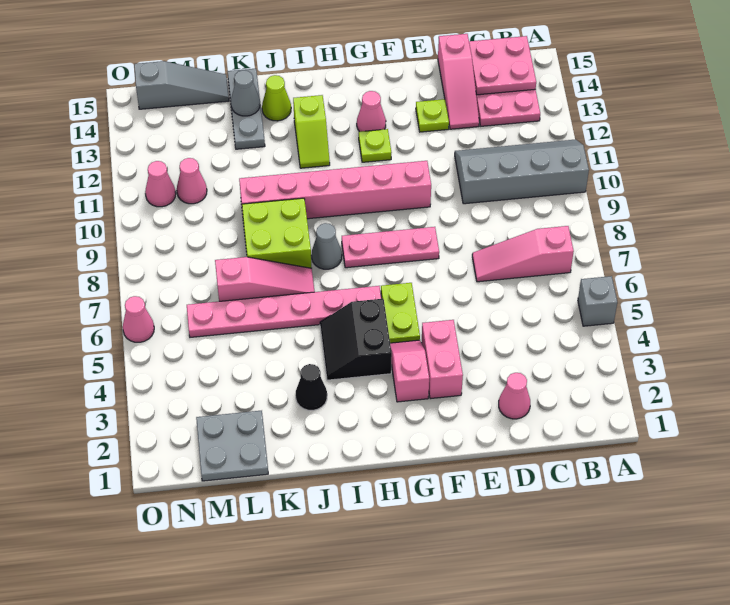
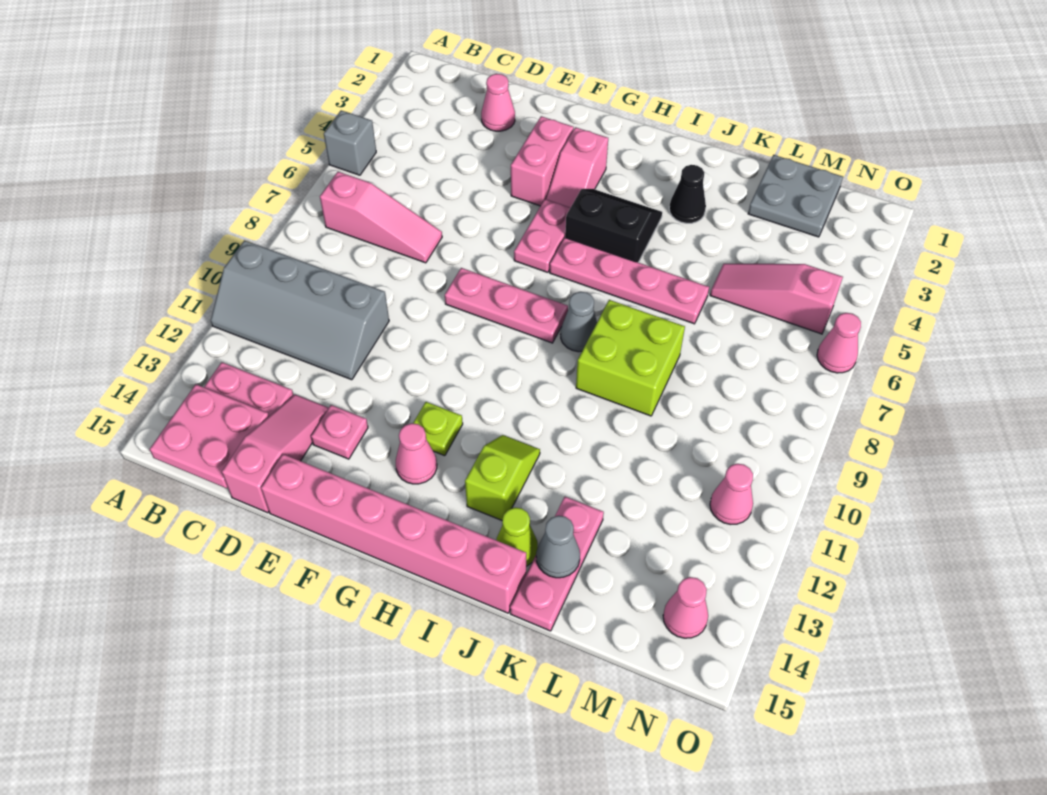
lime 1x1 plate [416,99,449,132] -> pink 1x1 plate [311,405,368,459]
pink 1x6 brick [239,161,431,219] -> pink 1x6 brick moved to [261,454,526,613]
lime 1x2 plate [381,283,420,343] -> pink 1x2 plate [514,199,570,272]
black 2x2 slope [320,298,392,380] -> black 2x2 slope turned to [565,189,662,262]
pink 1x6 plate [187,286,381,337] -> pink 1x4 plate [550,238,709,324]
pink 1x3 slope [215,257,315,301] -> pink 1x3 slope moved to [710,264,843,334]
grey 1x3 plate [227,69,265,149] -> pink 1x3 plate [510,497,604,631]
grey 1x3 slope [134,61,229,109] -> none
pink 1x1 cone [177,158,207,204] -> pink 1x1 cone moved to [663,577,708,638]

